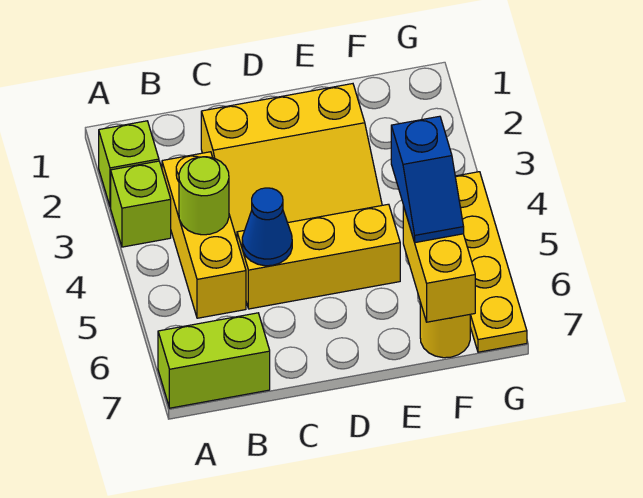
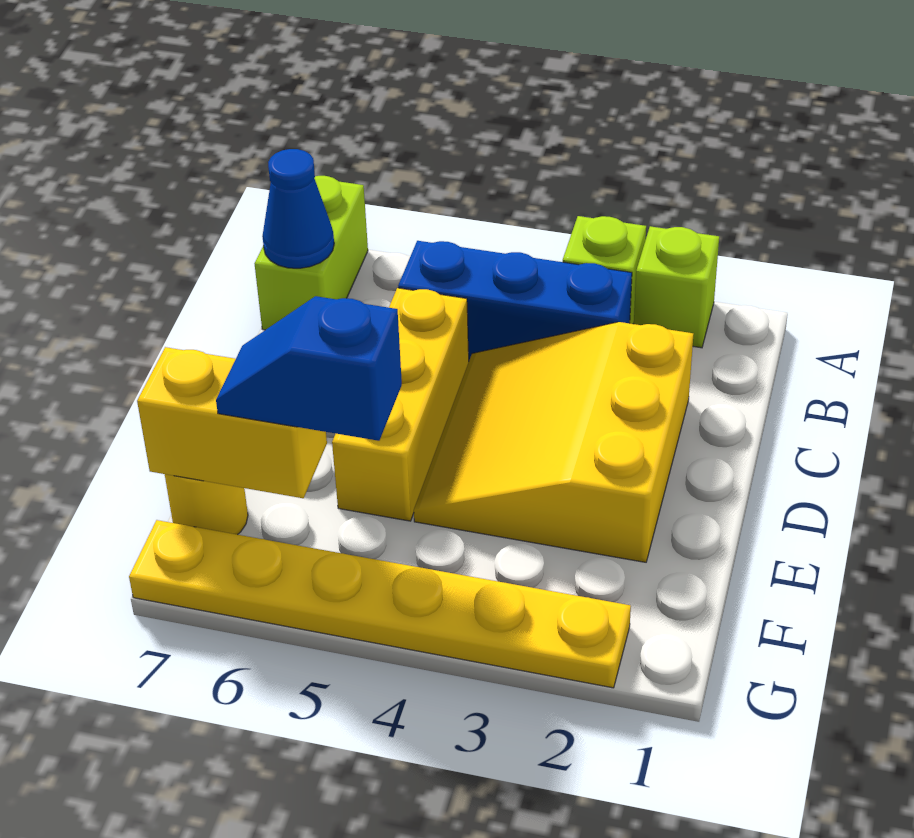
yellow 1x3 brick [162,152,246,318] -> blue 1x3 brick [398,241,632,360]
lime 1x1 round brick [179,157,229,235] -> none
blue 1x1 cone [242,188,292,266] -> blue 1x1 cone moved to [262,149,334,268]
yellow 1x4 plate [455,172,527,352] -> yellow 1x6 plate [129,520,631,688]

